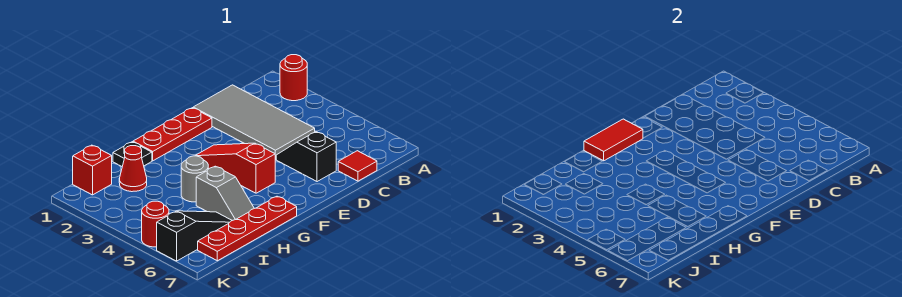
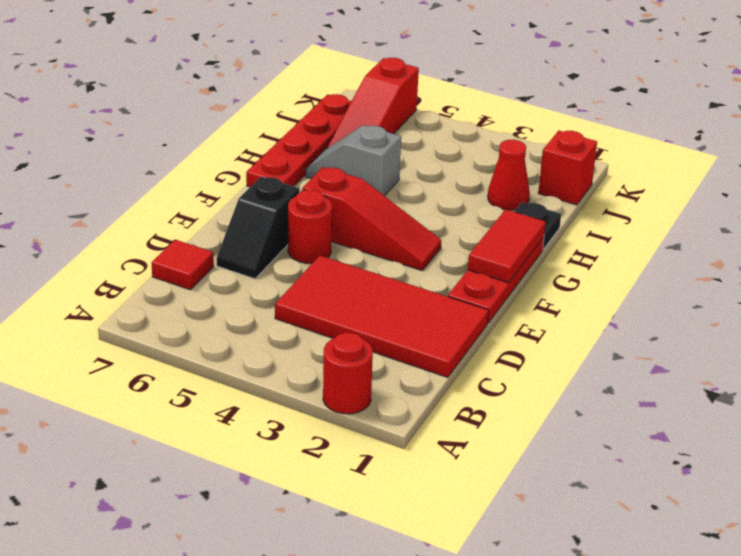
grey 2x4 tile [193,85,315,160] -> red 2x4 tile [275,256,489,377]
black 1x2 slope [276,132,336,182] -> black 1x2 slope turned to [217,176,299,279]
grey 1x1 round brick [181,156,208,202] -> none
black 1x3 slope [157,211,232,261] -> red 1x3 slope [326,58,419,149]
red 1x1 round brick [142,201,169,247] -> red 1x1 round brick moved to [288,190,332,263]

